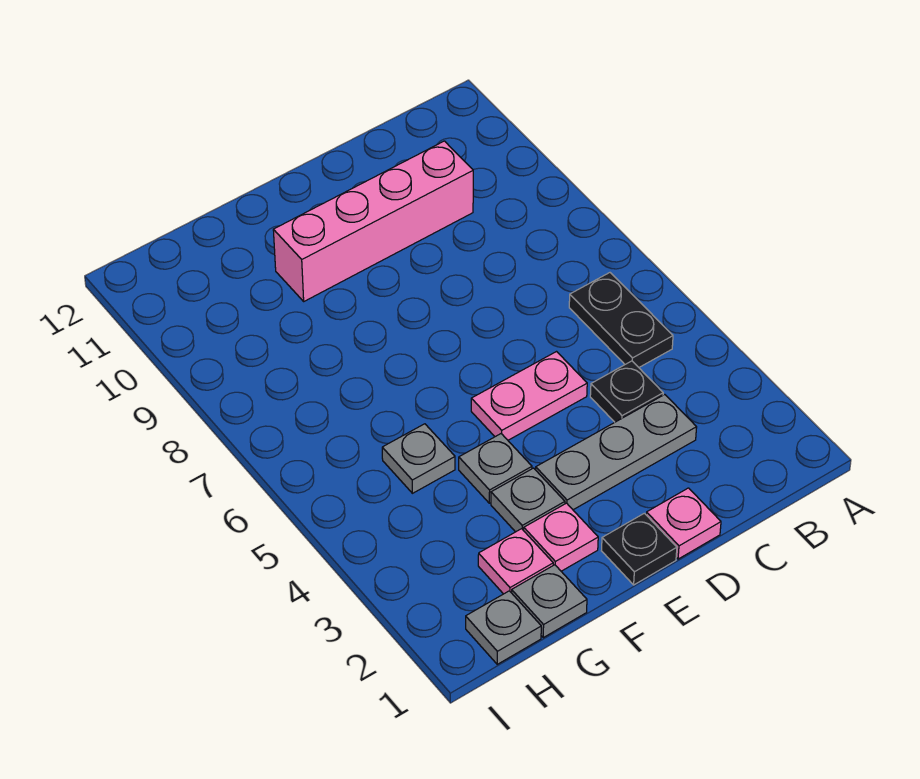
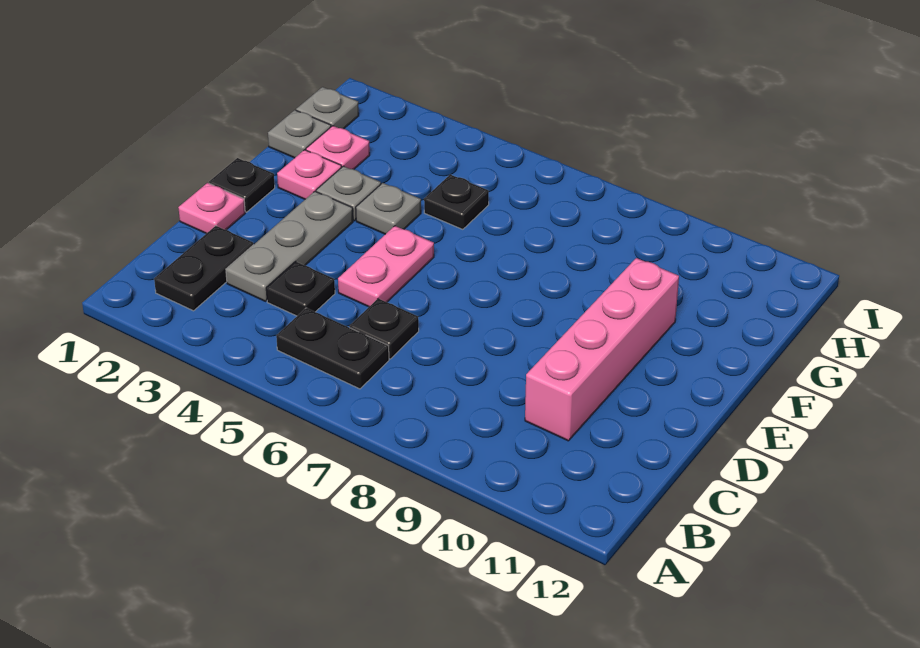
none -> black 1x2 plate [154,226,253,311]
none -> black 1x1 plate [349,299,419,359]
grey 1x1 plate [382,424,455,493] -> black 1x1 plate [424,175,489,229]

